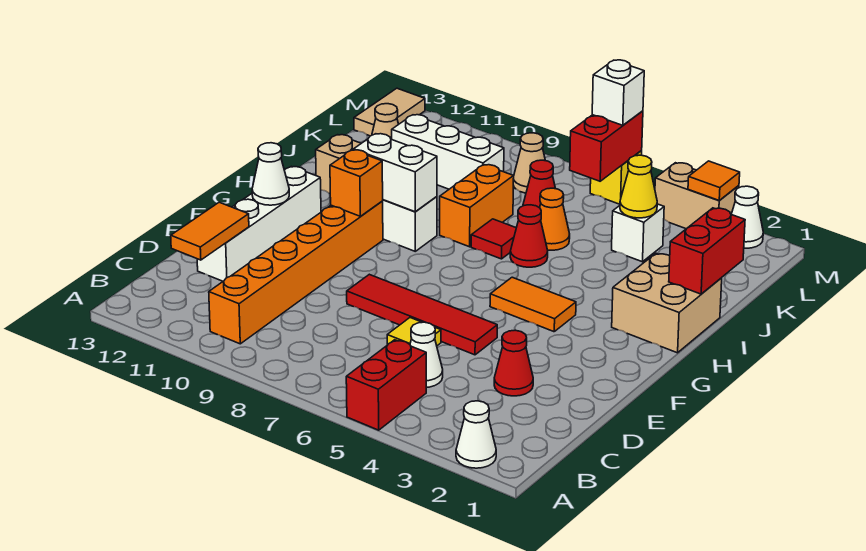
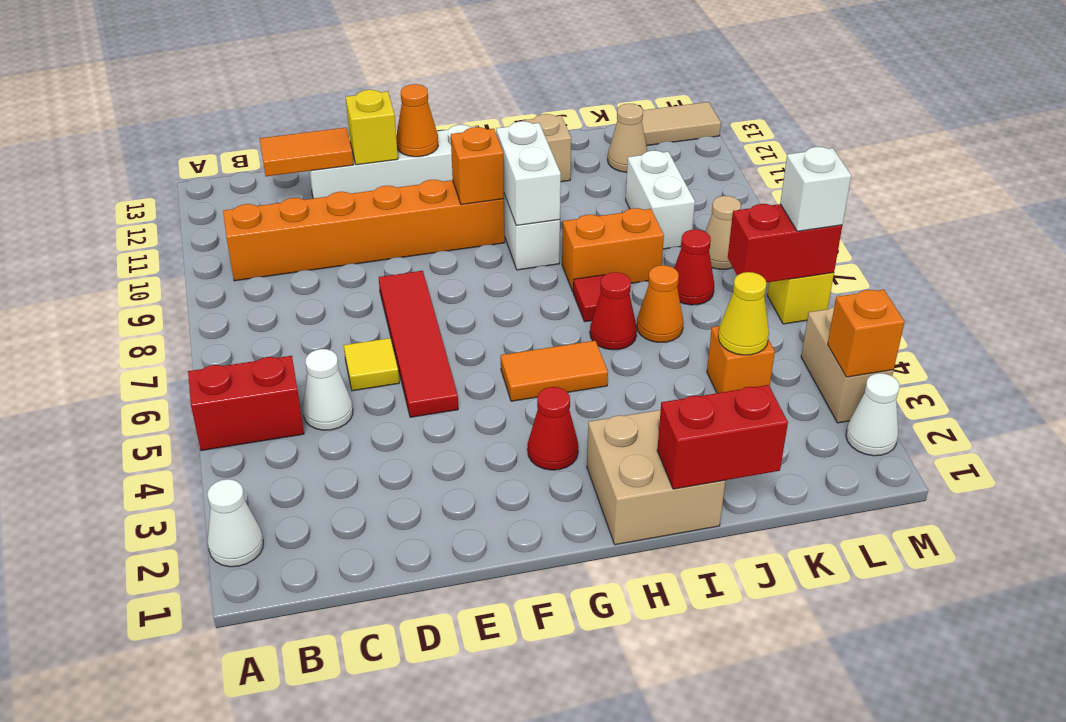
red 1x1 cone [494,330,533,396] -> red 1x1 cone moved to [528,387,578,470]
none -> yellow 1x1 brick [346,90,398,165]
white 1x1 cone [252,143,289,205] -> orange 1x1 cone [396,84,438,157]
orange 1x2 tile [490,277,576,332] -> orange 1x2 tile turned to [501,341,608,401]
white 1x1 brick [612,204,664,262] -> orange 1x1 brick [707,326,775,393]
white 1x3 brick [392,115,504,189] -> white 1x2 brick [626,151,695,249]
orange 1x1 tile [688,161,740,201] -> orange 1x1 brick [828,289,904,377]

